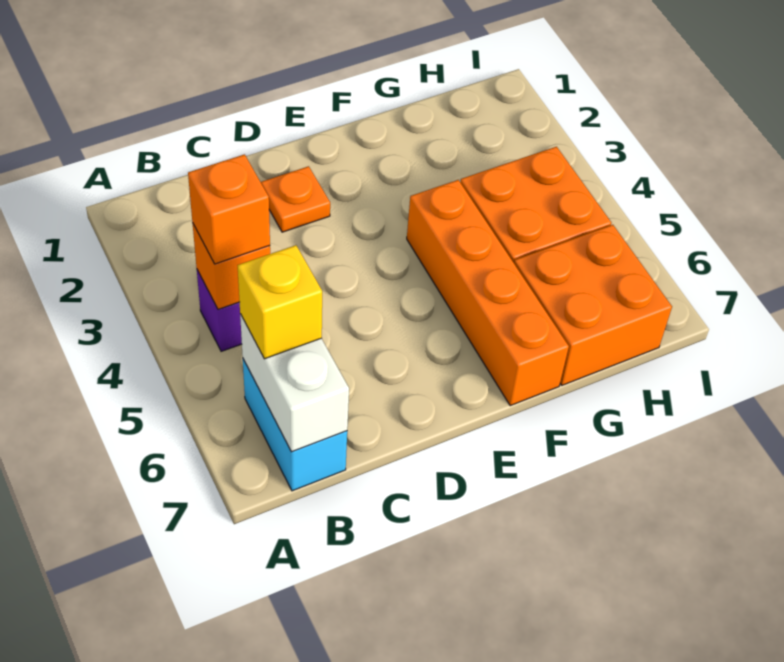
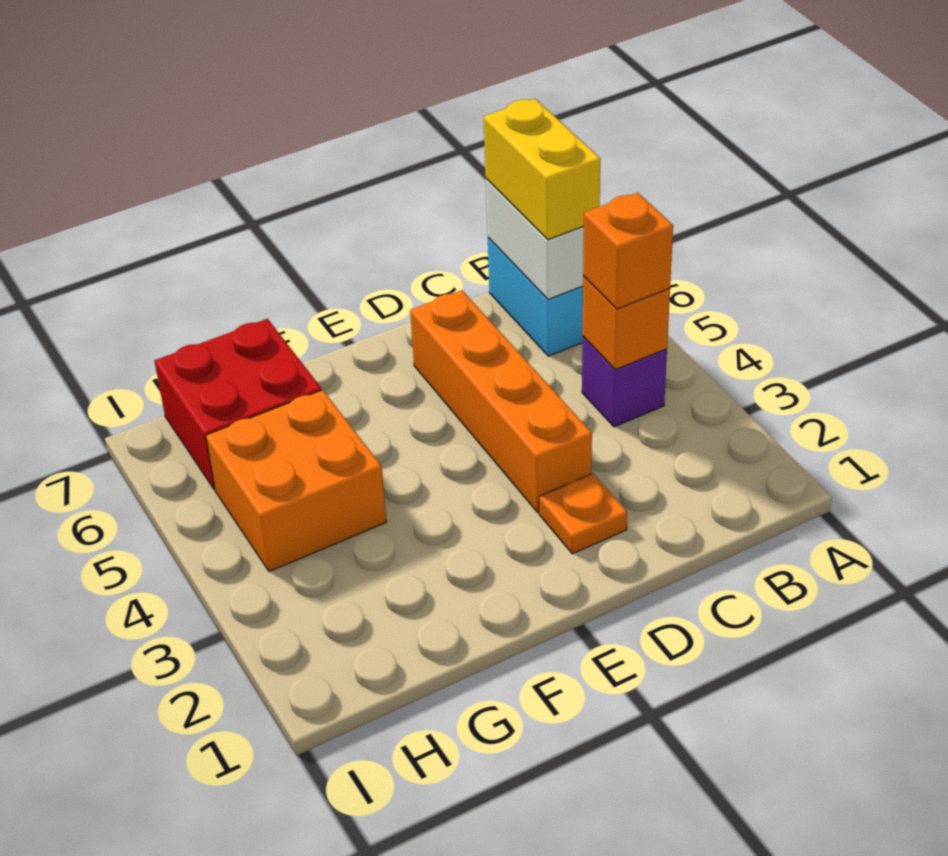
yellow 1x1 brick [238,245,322,359] -> yellow 1x2 brick [484,99,600,240]
orange 1x4 brick [407,180,569,406] -> orange 1x4 brick moved to [410,290,592,513]
orange 2x2 brick [514,225,672,385] -> red 2x2 brick [155,319,322,490]

